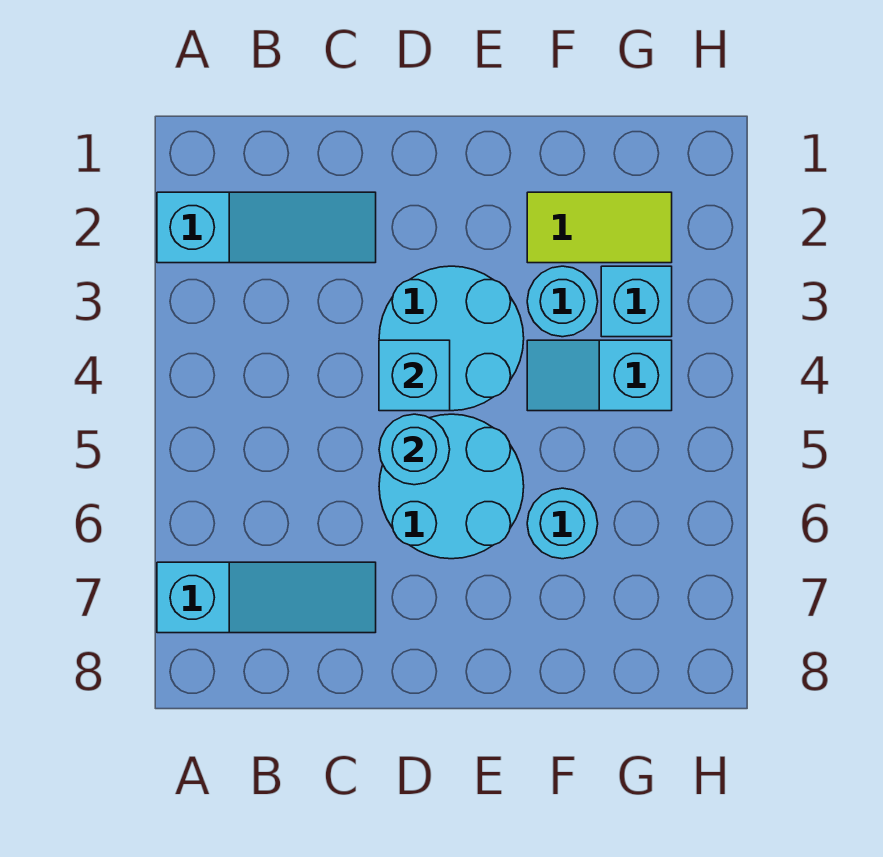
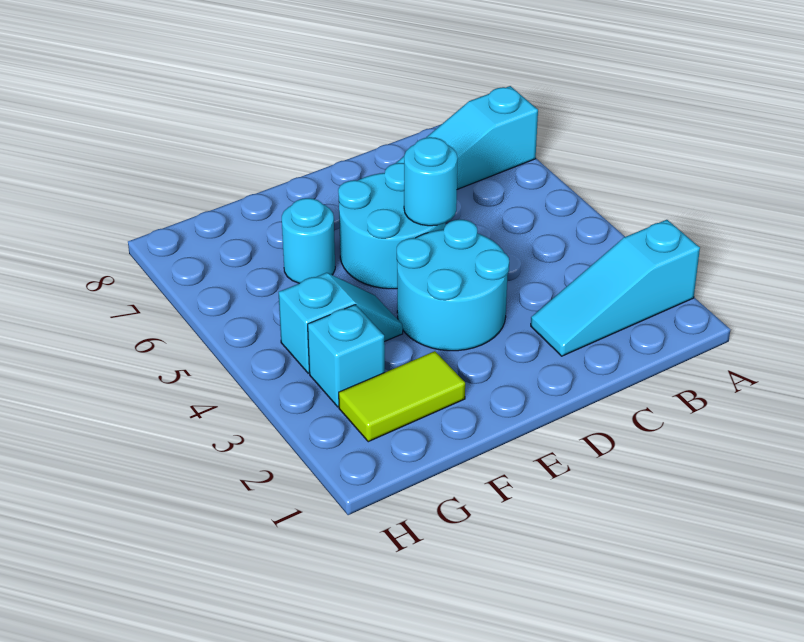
cyan 1x1 brick [379,340,450,411] -> none
cyan 1x1 round brick [527,266,598,337] -> none

